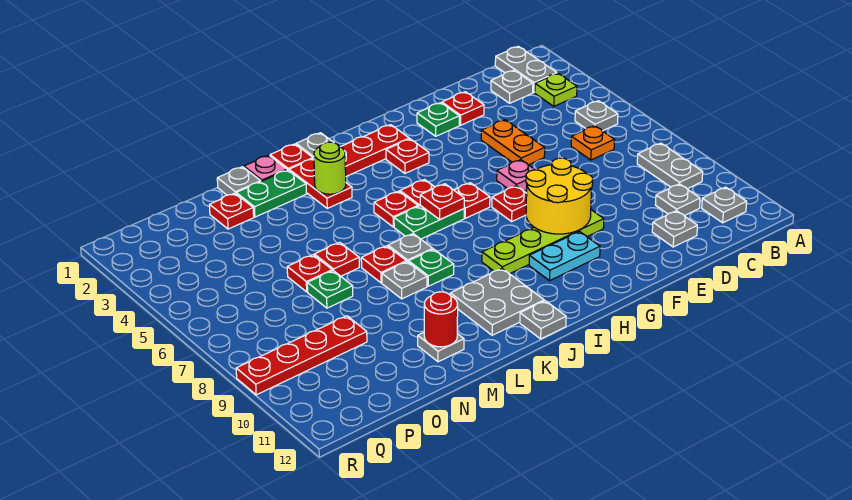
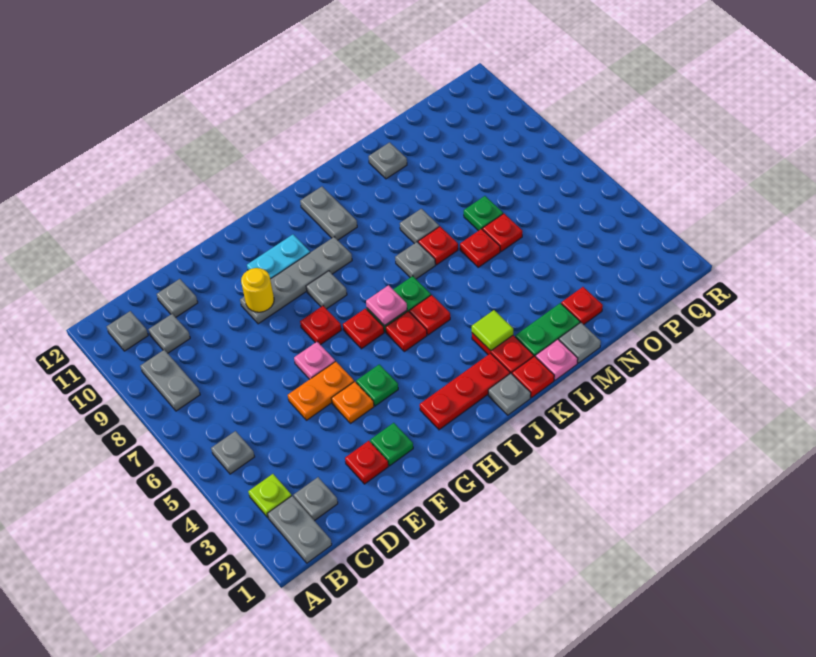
orange 1x1 plate [571,126,614,160] -> orange 1x1 plate moved to [331,382,374,424]
orange 1x2 plate [481,120,545,165] -> orange 1x2 plate turned to [288,362,354,420]
yellow 2x2 round brick [526,158,593,234] -> yellow 1x1 round brick [241,268,274,312]
lime 1x4 plate [482,210,604,274] -> grey 1x4 plate [240,237,352,324]
red 1x1 plate [386,139,429,173] -> none
red 1x1 plate [420,184,464,220] -> pink 1x1 plate [366,285,407,326]
grey 2x2 plate [450,269,544,335] -> grey 1x2 plate [300,187,357,240]
grey 1x1 plate [520,301,566,339] -> grey 1x1 plate moved to [306,271,347,309]
lime 1x1 round brick [314,142,346,194] -> lime 1x1 tile [472,310,513,351]
green 1x1 plate [409,249,454,286] -> green 1x1 plate moved to [356,364,398,406]
red 1x1 round brick [424,292,458,347] -> none
red 1x4 plate [236,316,367,395] -> none

